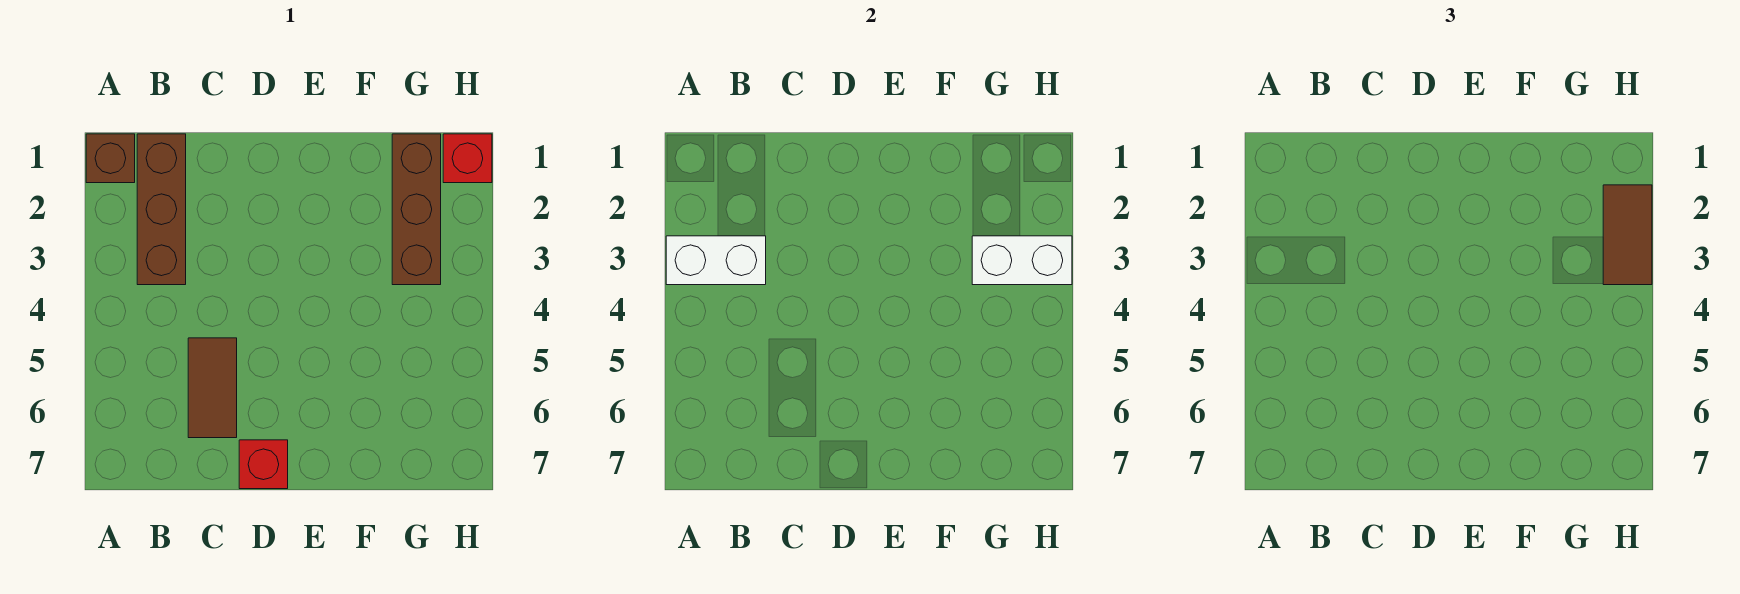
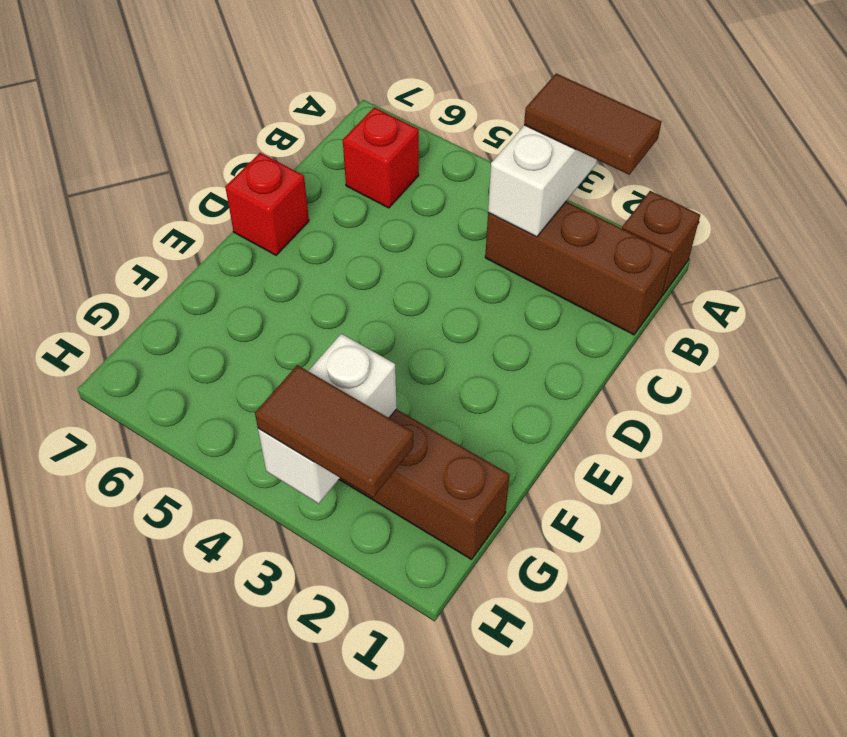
brown 1x2 tile [188,338,237,438] -> brown 1x2 tile moved to [524,73,662,175]
red 1x1 brick [443,134,492,183] -> red 1x1 brick moved to [343,107,419,208]

